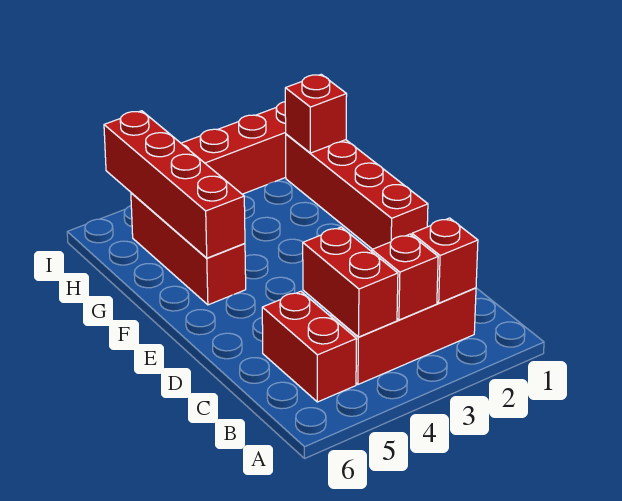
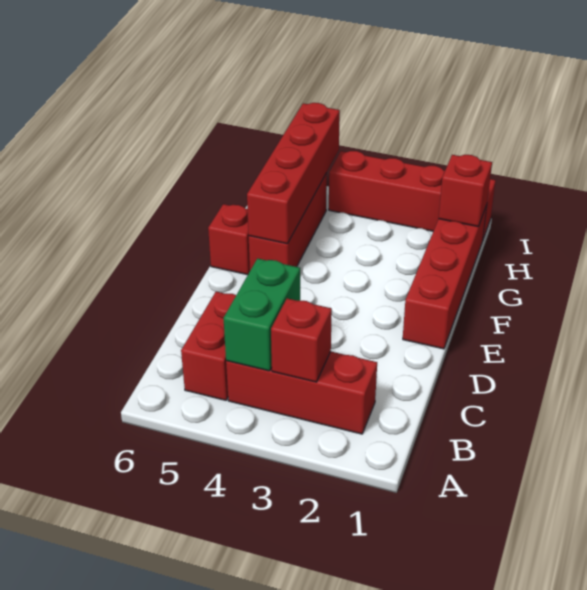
red 1x1 brick [412,218,478,303] -> red 1x1 brick moved to [208,204,250,275]
red 1x2 brick [303,227,398,337] -> green 1x2 brick [224,258,300,371]

